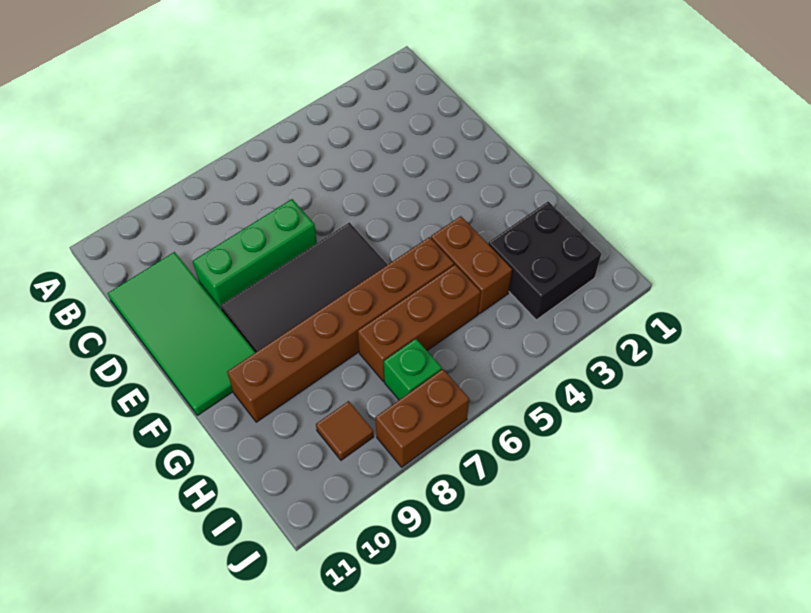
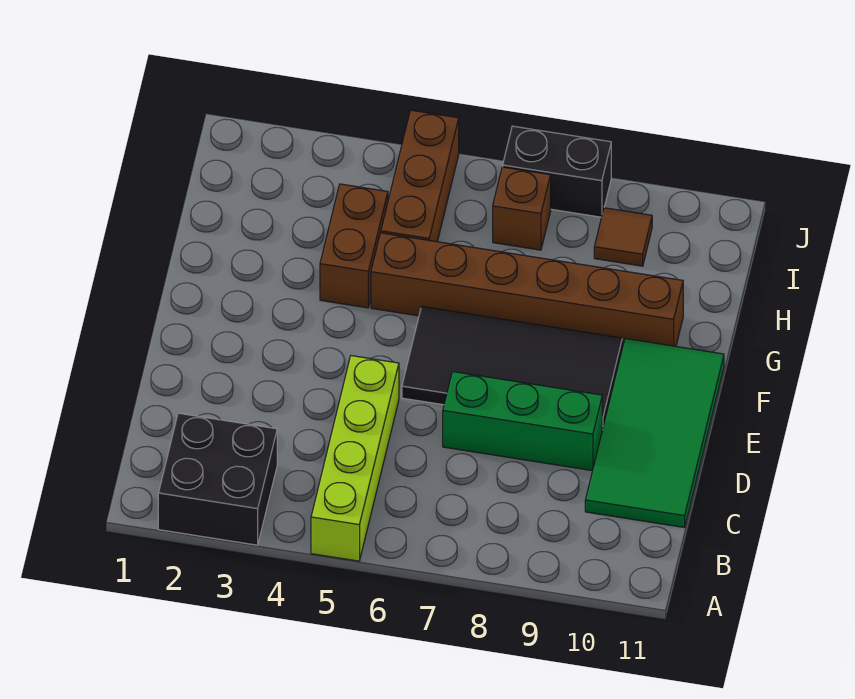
none -> lime 1x4 brick [311,356,399,561]
black 2x2 brick [488,201,601,320] -> black 2x2 brick moved to [158,413,277,545]
brown 1x3 brick [358,265,480,381] -> brown 1x3 brick turned to [381,110,459,242]
green 1x1 brick [384,339,442,400] -> brown 1x1 brick [493,167,551,250]
brown 1x2 brick [375,369,469,467] -> black 1x2 brick [503,126,611,217]

